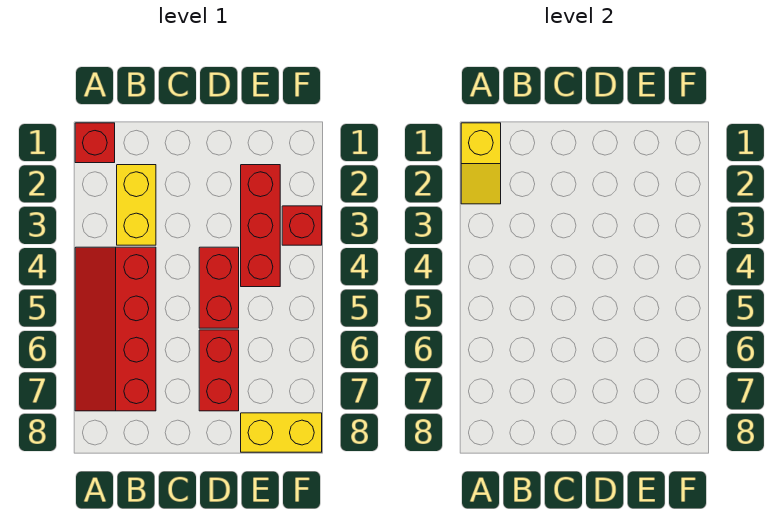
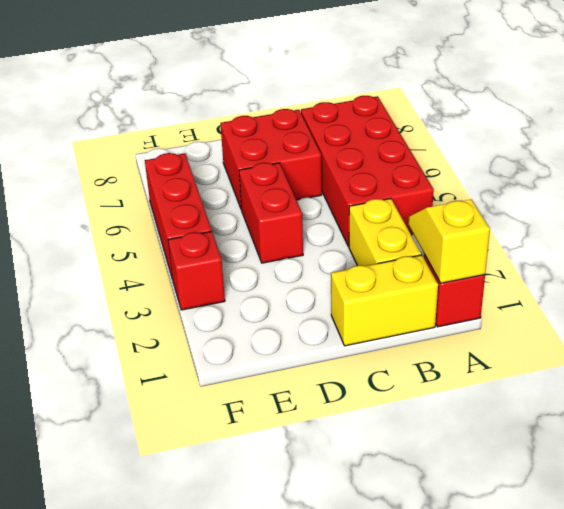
red 2x4 slope [75,247,156,411] -> red 2x4 brick [301,96,434,247]
red 1x2 brick [199,330,239,411] -> red 2x2 brick [220,109,322,210]
red 1x3 brick [241,165,280,287] -> red 1x3 brick moved to [145,153,212,279]
yellow 1x2 brick [241,413,322,452] -> yellow 1x2 brick moved to [331,255,438,346]

